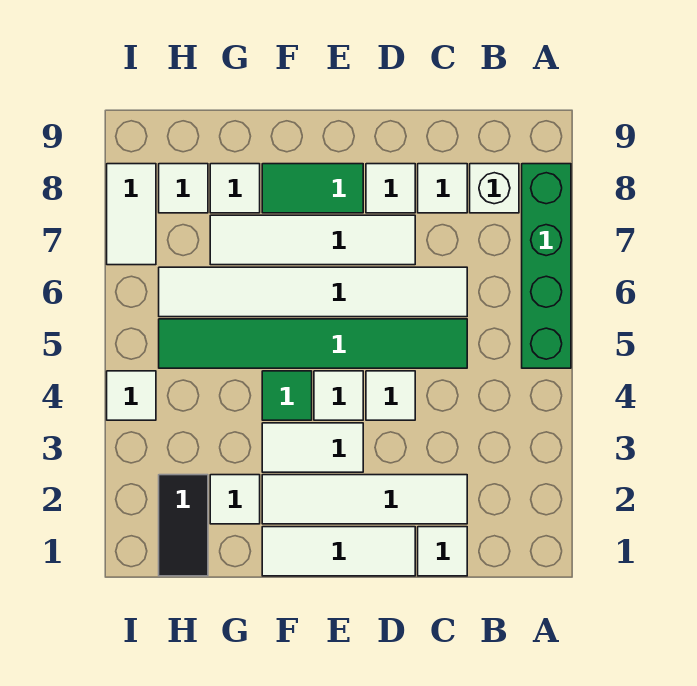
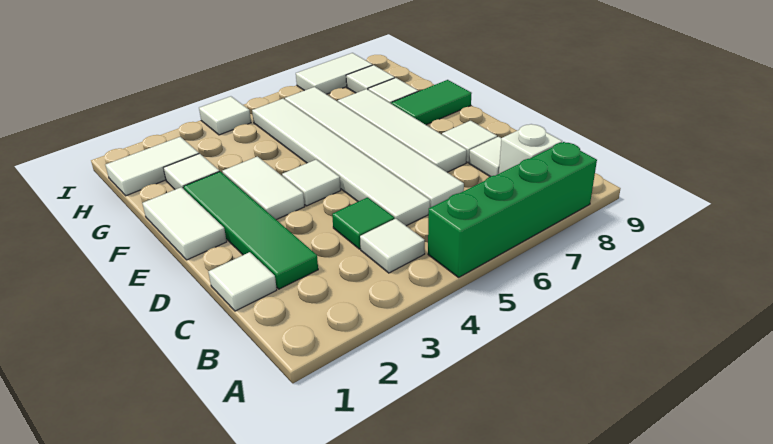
white 1x4 tile [262,475,467,524] -> green 1x4 tile [183,171,318,289]
green 1x6 tile [159,319,467,368] -> white 1x6 tile [252,99,430,226]
white 1x3 tile [262,527,415,576] -> white 1x2 tile [142,187,227,260]
white 1x1 tile [366,371,415,420] -> white 1x1 tile moved to [360,219,425,273]
green 1x2 tile [262,164,363,213] -> green 1x2 tile turned to [391,80,472,125]
green 1x1 tile [262,371,312,420] -> green 1x1 tile moved to [332,198,394,249]
black 1x2 tile [159,475,208,576] -> white 1x2 tile [106,137,199,196]

